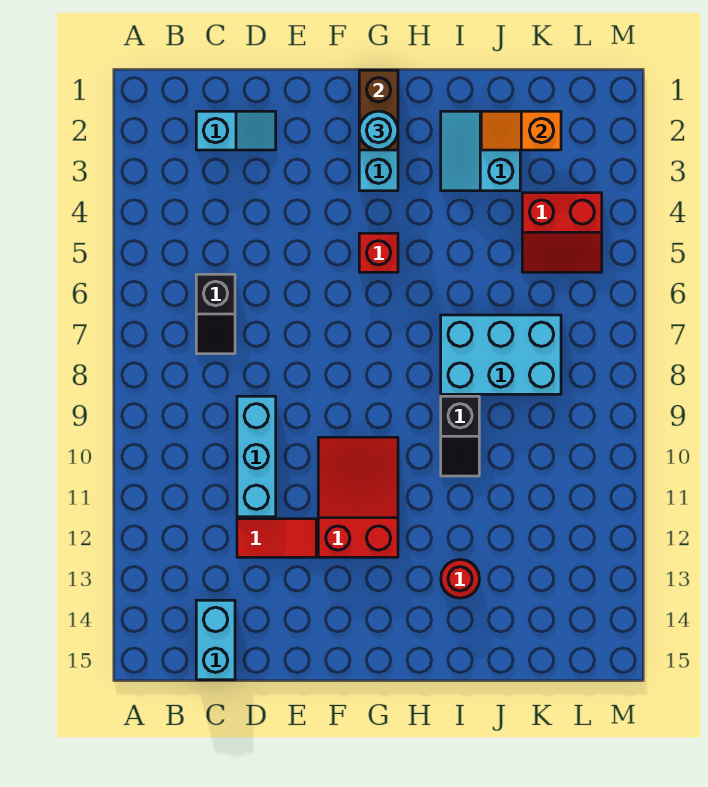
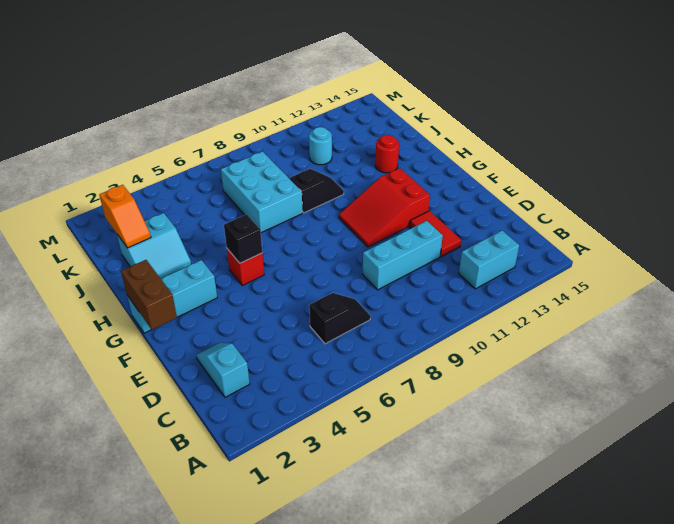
cyan 1x2 brick [196,600,235,680] -> cyan 1x2 brick moved to [459,230,519,289]
brown 1x2 brick [359,70,398,150] -> brown 1x2 brick turned to [121,260,177,330]
cyan 1x1 round brick [359,111,398,150] -> cyan 1x1 round brick moved to [309,127,332,165]
none -> black 1x1 brick [224,214,262,263]
red 2x2 slope [522,193,602,272] -> none

